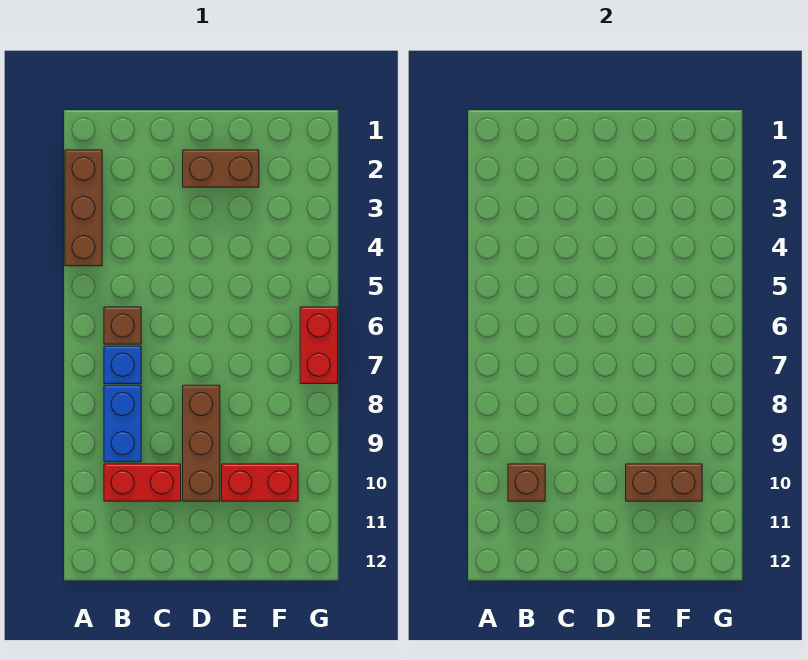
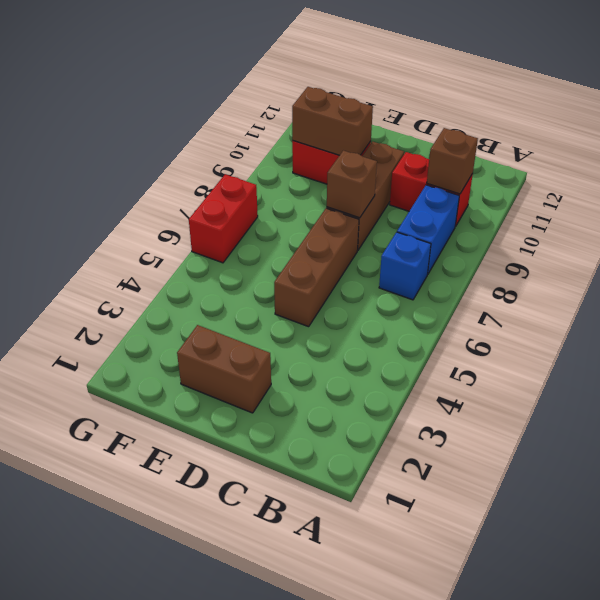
brown 1x3 brick [65,150,102,266] -> brown 1x3 brick moved to [274,208,359,327]
brown 1x1 brick [104,307,141,344] -> brown 1x1 brick moved to [327,151,377,218]

